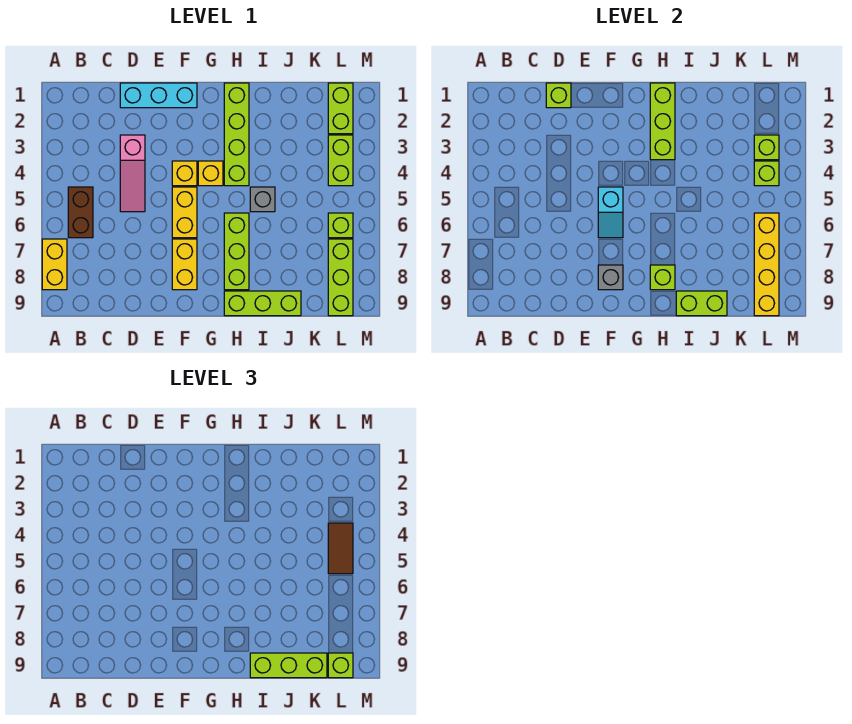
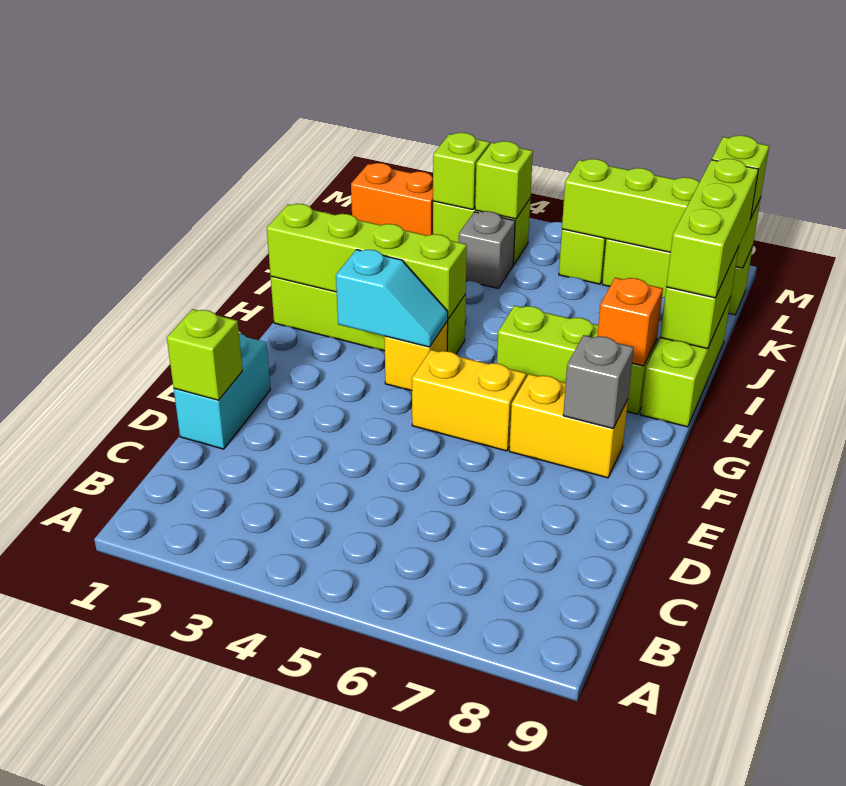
yellow 1x2 brick [42,239,67,290] -> none
brown 1x2 brick [68,187,93,238] -> none
cyan 1x3 brick [120,83,197,108] -> cyan 1x2 brick [174,333,270,449]
pink 1x3 slope [120,135,145,212] -> none
yellow 1x1 brick [172,161,197,186] -> none
cyan 1x2 slope [598,187,623,238] -> cyan 1x2 slope moved to [336,250,448,347]
lime 1x3 brick [650,83,675,160] -> lime 1x4 brick [267,204,467,319]
lime 1x1 brick [650,265,675,290] -> orange 1x1 brick [597,278,663,366]
grey 1x1 brick [250,187,275,212] -> grey 1x1 brick moved to [459,211,515,289]
lime 1x2 brick [328,83,353,134] -> orange 1x2 brick [351,163,433,236]
brown 1x2 tile [328,523,353,574] -> none
yellow 1x4 brick [754,213,779,316] -> lime 1x4 brick [562,159,761,268]

